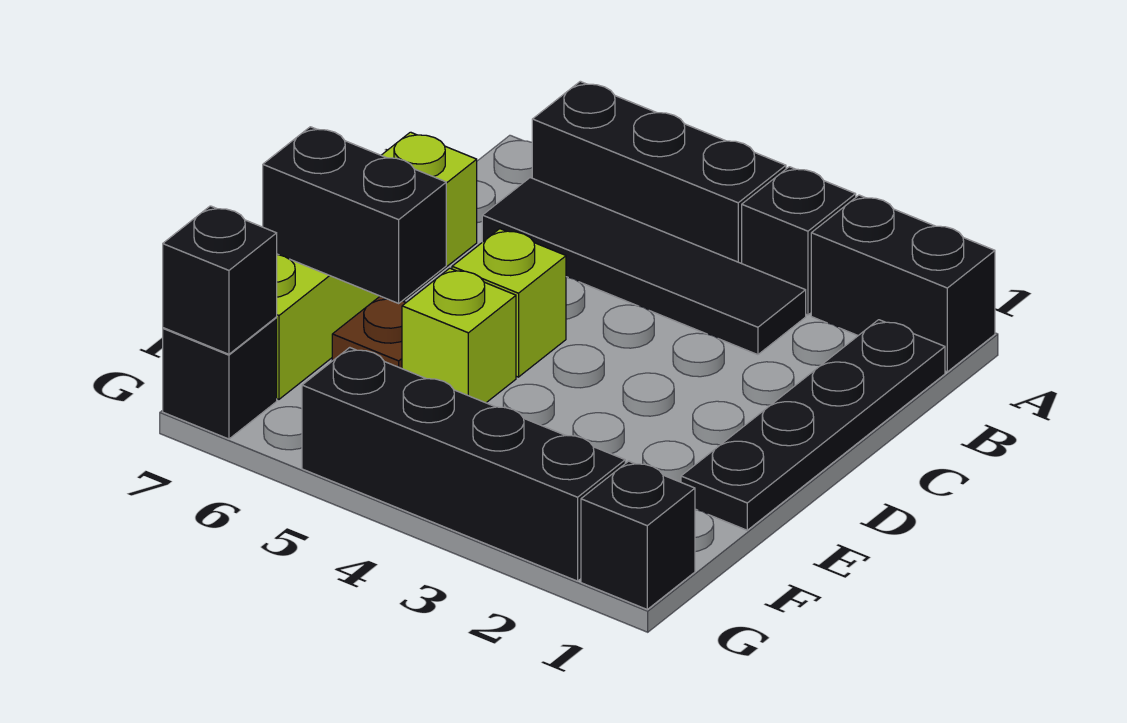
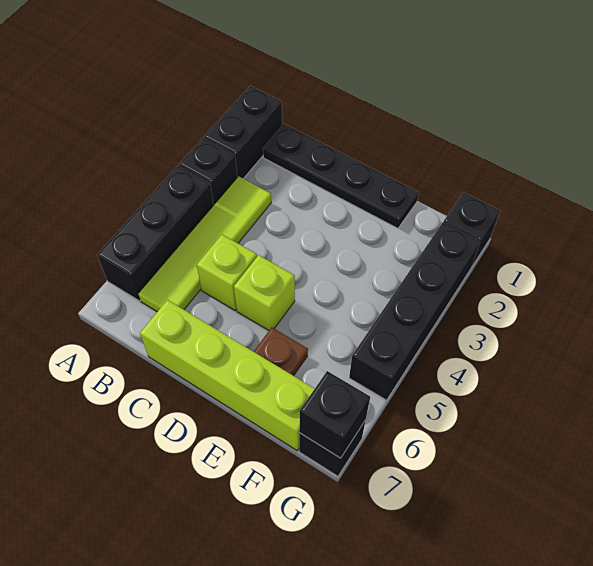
black 1x4 tile [482,178,806,355] -> lime 1x4 tile [139,177,271,312]
lime 1x1 brick [402,268,516,403] -> lime 1x1 brick moved to [197,235,257,310]
black 1x2 brick [263,127,446,303] -> none

